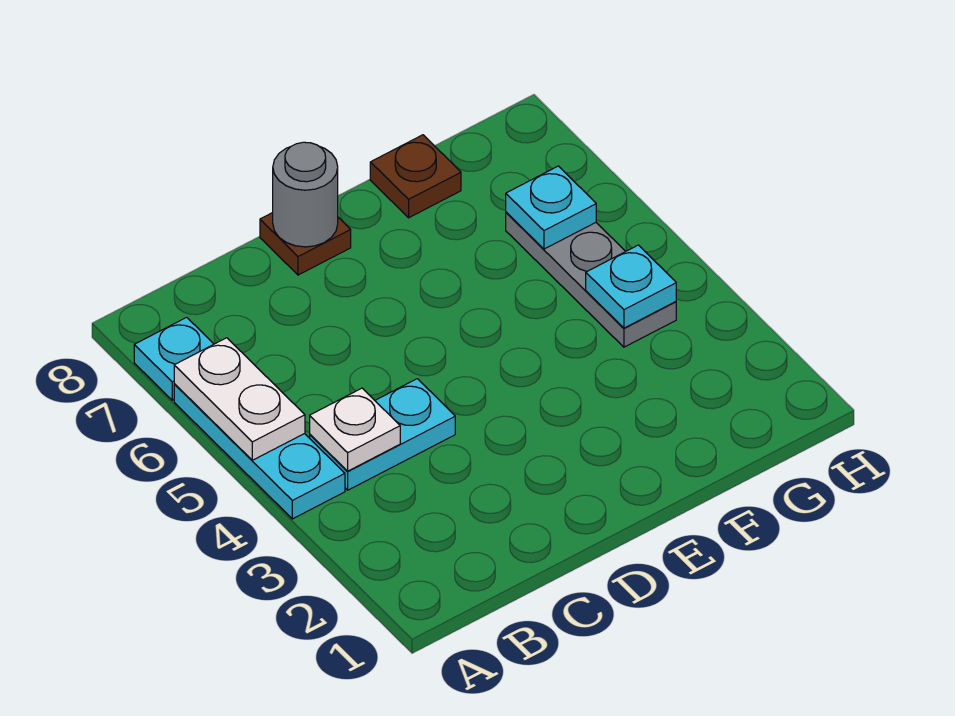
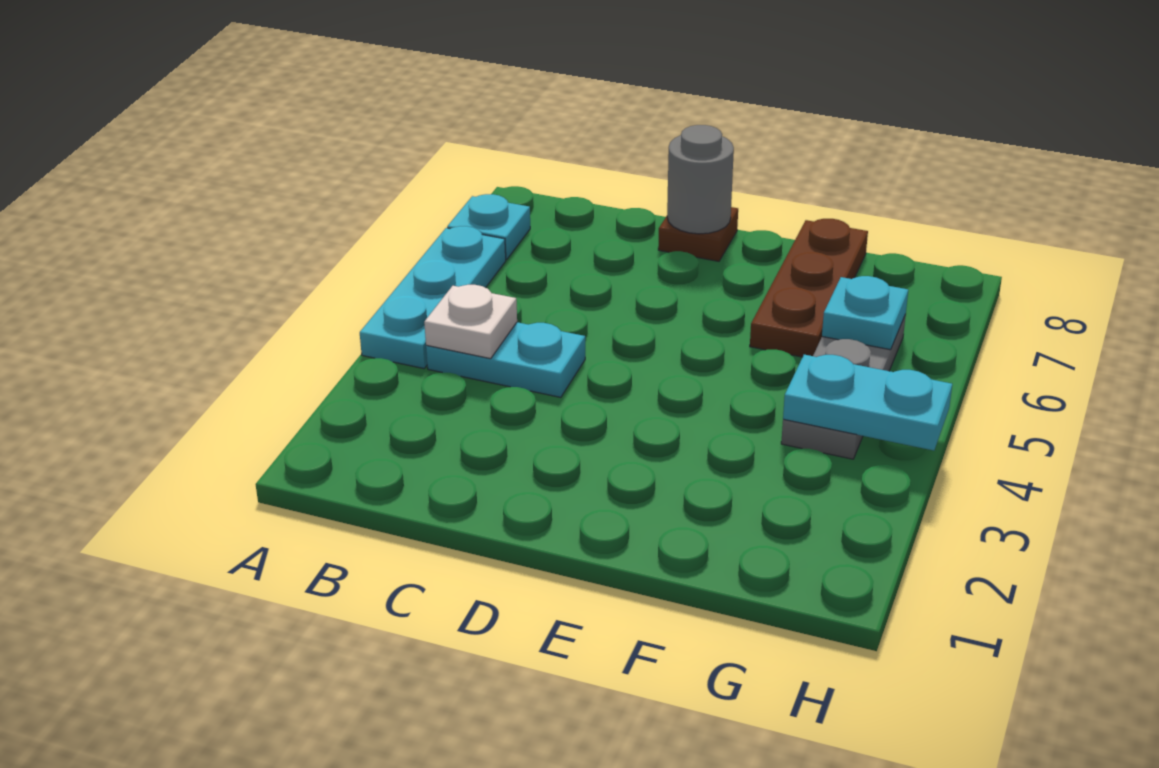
white 1x2 plate [174,338,305,460] -> none
brown 1x1 plate [370,135,461,218] -> brown 1x3 plate [750,219,868,357]
cyan 1x1 plate [586,245,676,328] -> cyan 1x2 plate [783,355,952,451]

